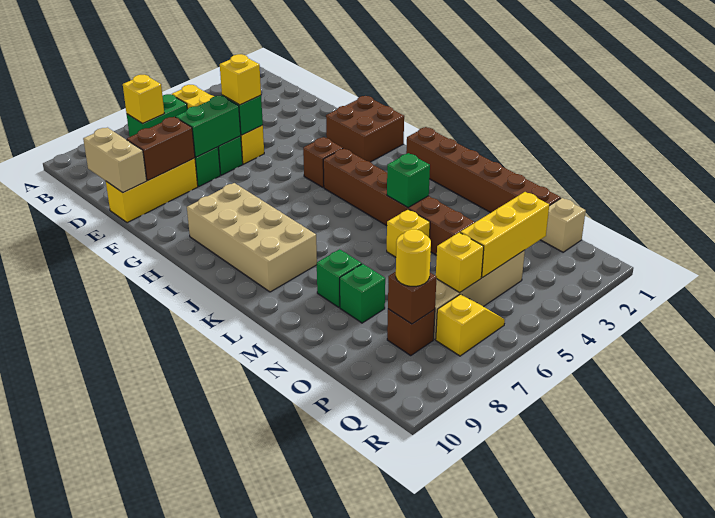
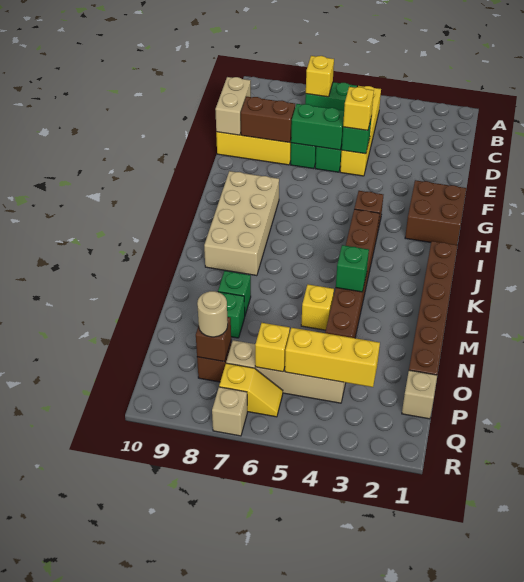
yellow 1x1 round brick [396,229,431,286] -> tan 1x1 round brick [197,291,228,337]
none -> tan 1x1 brick [212,387,247,436]

